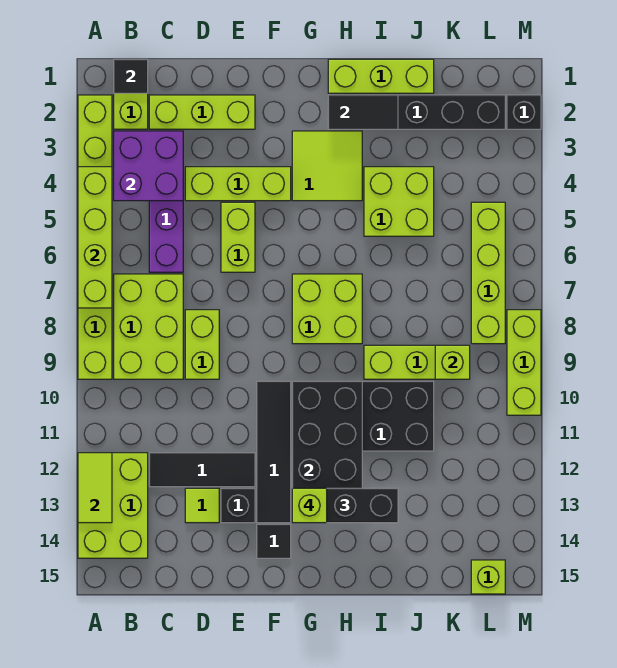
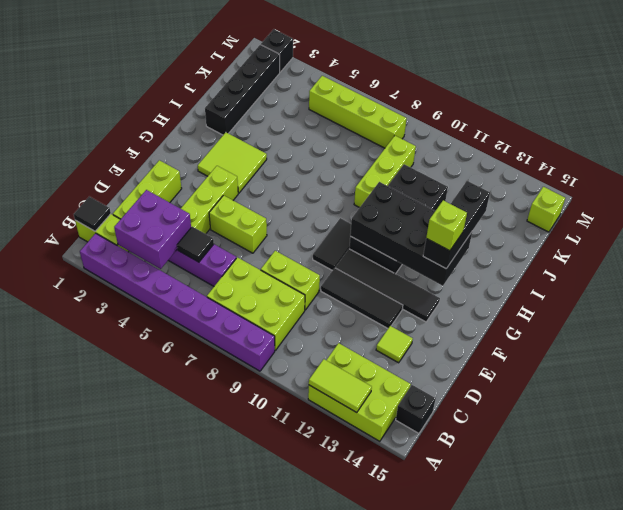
lime 1x8 brick [78,95,112,379] -> purple 1x8 brick [80,233,275,371]
lime 1x4 brick [78,167,112,308] -> none
black 1x3 tile [149,453,255,487] -> black 1x3 tile turned to [321,268,403,328]
black 1x1 brick [221,488,255,523] -> black 1x1 brick moved to [396,385,436,433]
black 1x1 tile [257,524,291,558] -> black 1x1 tile moved to [177,227,214,262]
lime 2x2 brick [292,274,362,344] -> none
lime 1x3 brick [328,59,434,93] -> none
black 1x2 tile [328,95,398,129] -> black 1x2 tile moved to [313,218,351,271]
lime 2x2 brick [364,167,434,236] -> none
lime 1x1 brick [435,345,470,379] -> none
lime 1x3 brick [507,310,541,415] -> none

